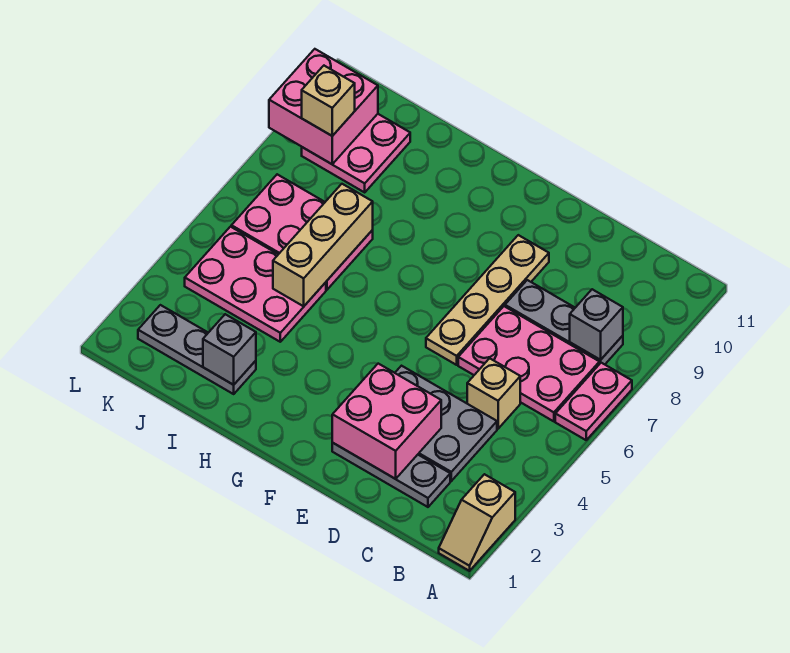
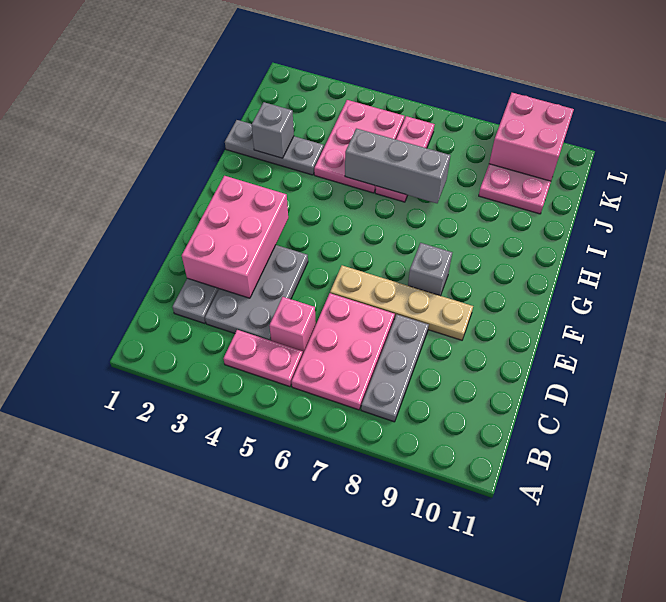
tan 1x2 slope [439,474,515,571] -> none
pink 1x2 plate [555,363,632,440] -> pink 1x2 plate moved to [223,330,303,387]
grey 1x1 brick [570,289,623,360] -> grey 1x1 brick moved to [408,243,452,296]
tan 1x1 brick [467,358,520,429] -> pink 1x1 brick [269,297,316,353]
pink 2x2 brick [332,364,441,479] -> pink 2x3 brick [182,176,288,298]
grey 1x3 plate [138,305,256,394] -> grey 1x3 plate turned to [225,120,324,175]
tan 1x3 brick [273,184,373,306] -> grey 1x3 brick [345,128,451,203]
pink 2x3 plate [231,174,373,290] -> pink 1x3 plate [375,116,435,202]
tan 1x1 brick [302,66,355,136] -> none

